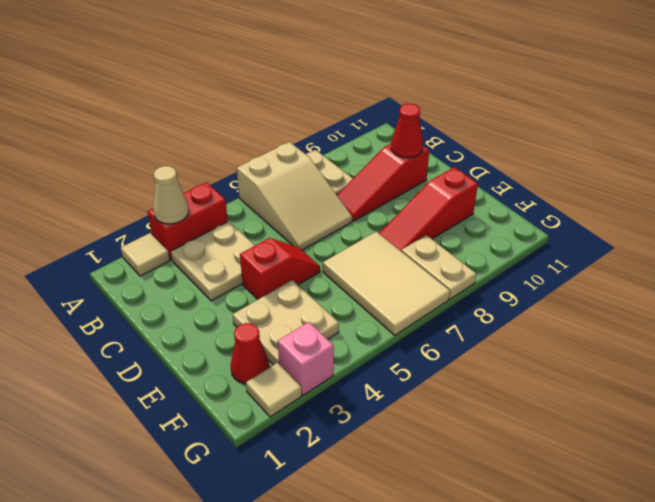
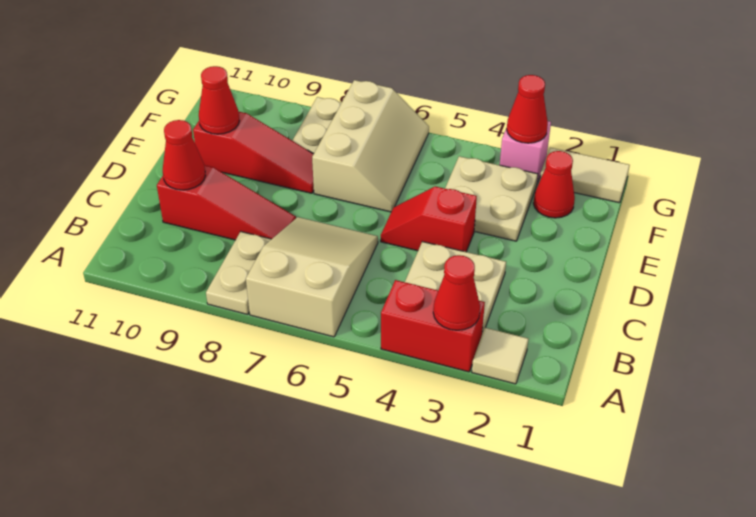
tan 1x1 cone [153,166,189,224] -> red 1x1 cone [433,255,480,330]
tan 2x3 tile [323,232,450,335] -> tan 2x3 slope [312,80,429,212]
none -> red 1x1 cone [199,66,239,134]
tan 1x1 tile [246,363,302,417] -> tan 1x2 tile [540,148,630,203]
none -> red 1x1 cone [507,75,548,143]

